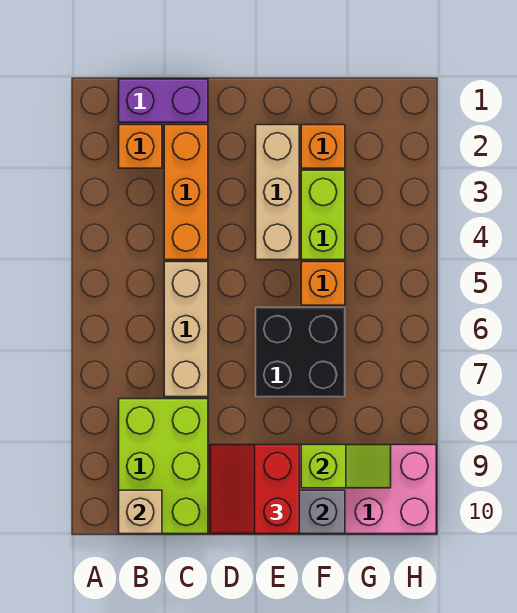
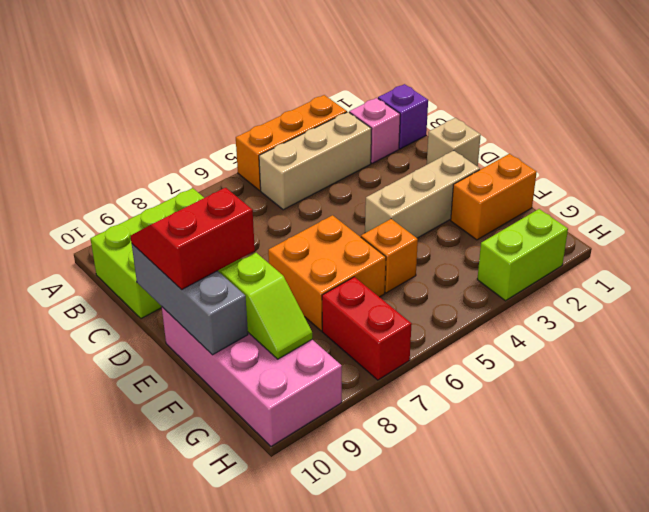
purple 1x2 brick [119,79,208,122] -> purple 1x1 brick [378,84,428,149]
orange 1x1 brick [119,125,162,168] -> pink 1x1 brick [349,98,400,163]
tan 1x1 brick [119,490,162,534] -> tan 1x1 brick moved to [427,118,481,167]
orange 1x3 brick [164,125,208,260] -> orange 1x3 brick moved to [236,95,347,190]
tan 1x3 brick [164,262,208,397] -> tan 1x3 brick moved to [259,112,371,210]
black 2x2 brick [256,307,345,397] -> orange 2x2 brick [268,215,386,331]
orange 1x1 brick [301,125,345,168] -> orange 1x2 brick [451,154,537,240]
lime 1x2 brick [301,170,345,260] -> lime 1x2 brick moved to [477,209,568,301]
none -> red 1x2 brick [322,277,412,380]

